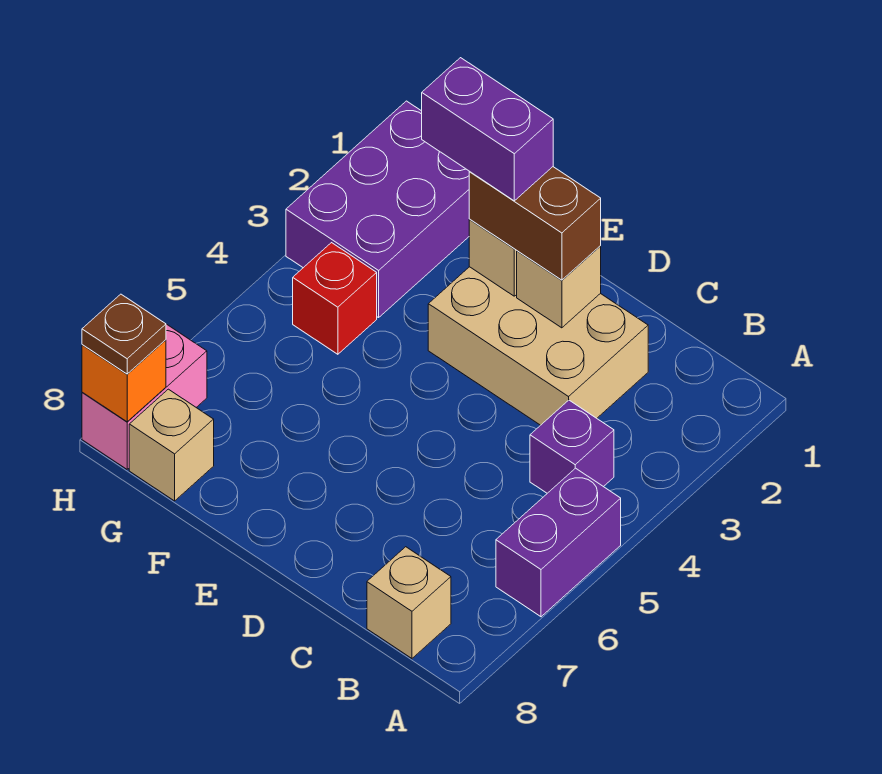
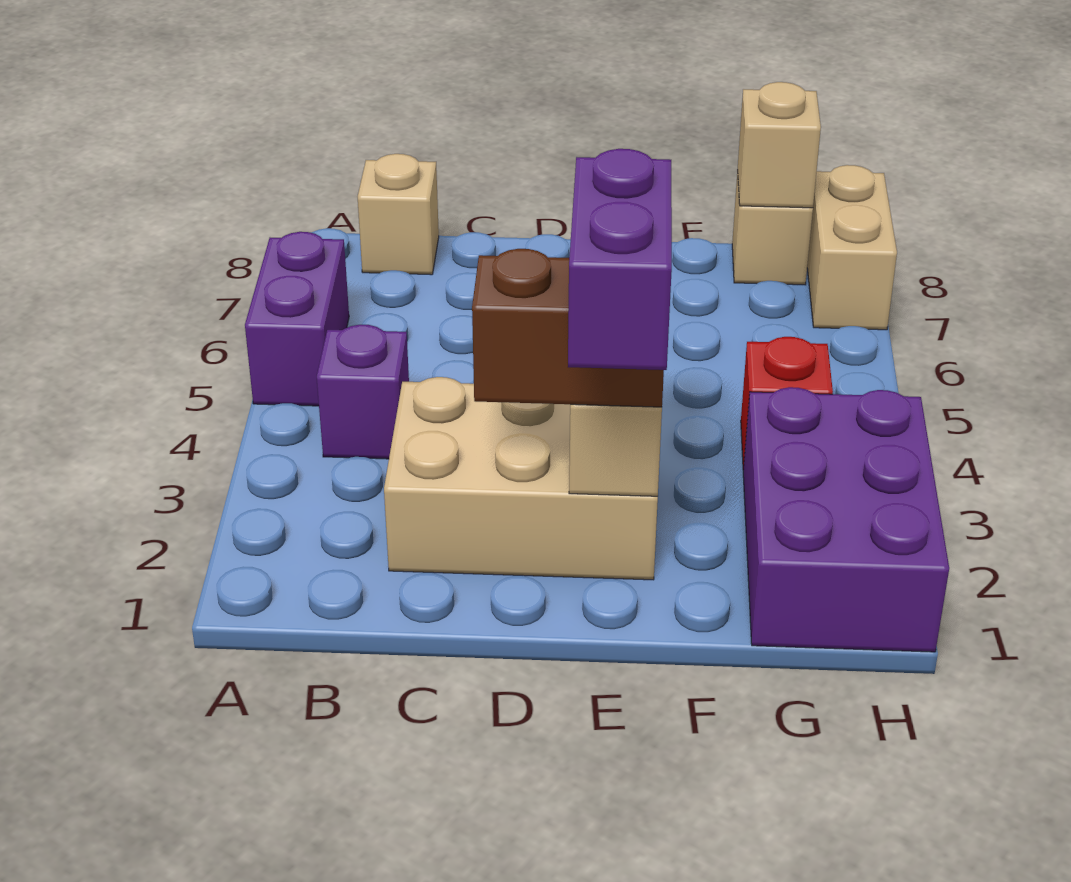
tan 1x1 brick [517,246,601,328] -> tan 1x1 brick moved to [738,82,821,208]
purple 1x2 brick [422,58,553,201] -> purple 1x2 brick turned to [568,149,672,370]
pink 1x2 brick [82,324,207,469] -> tan 1x2 brick [807,165,897,330]
orange 1x1 brick [82,340,166,422] -> none
brown 1x1 plate [82,294,166,374] -> none

